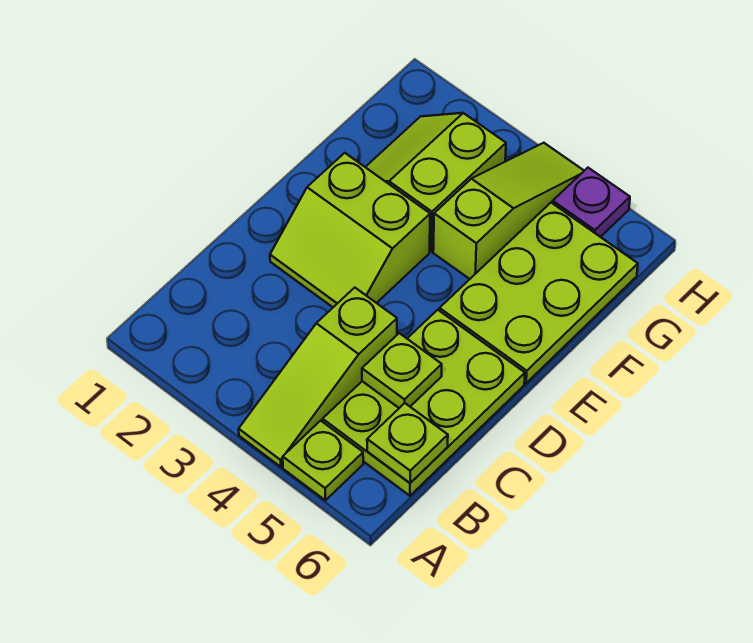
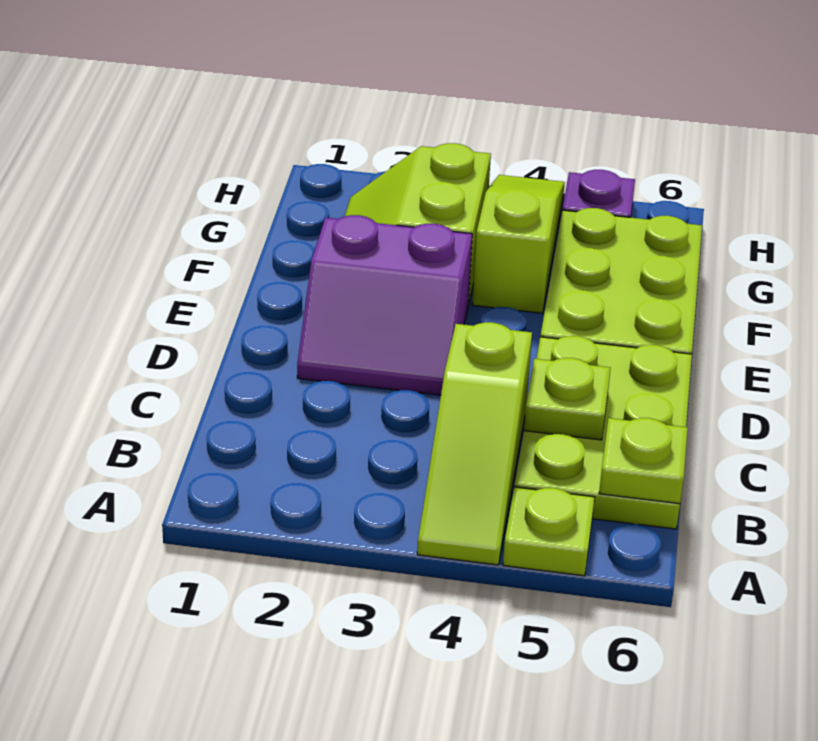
lime 2x2 slope [270,153,430,307] -> purple 2x2 slope [297,215,472,395]

